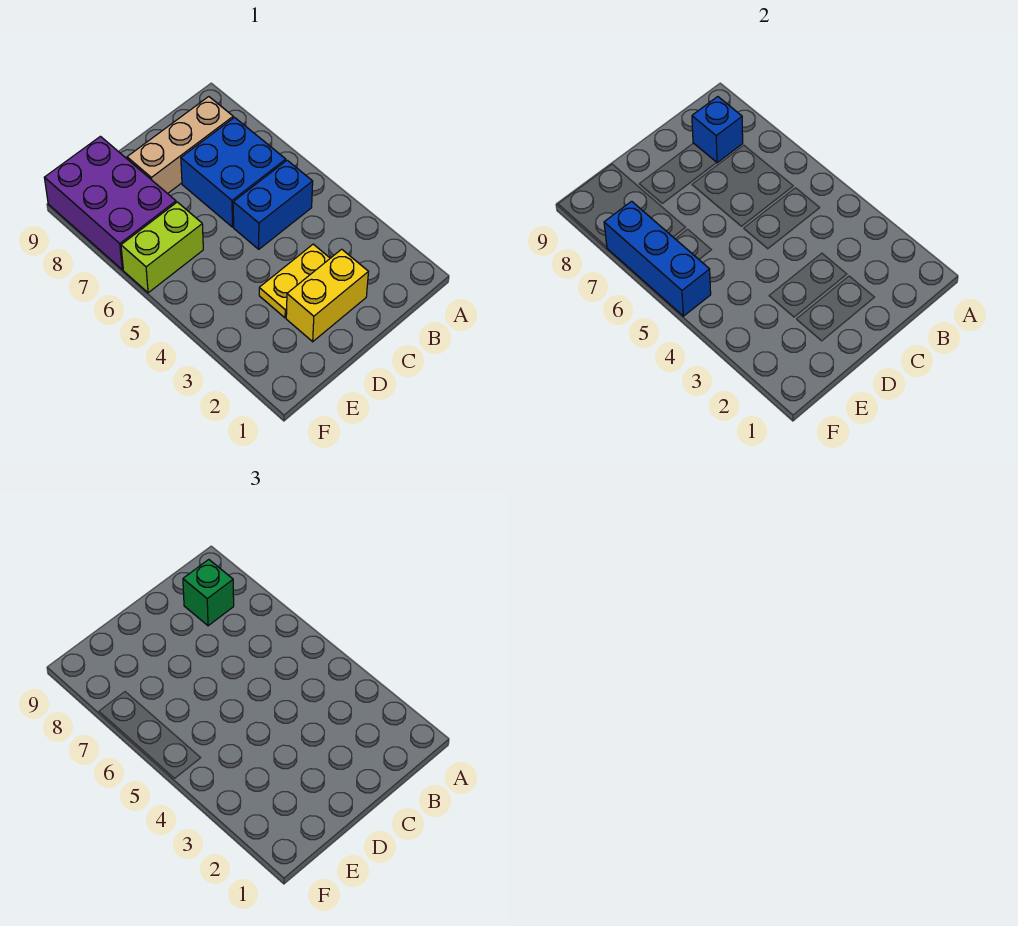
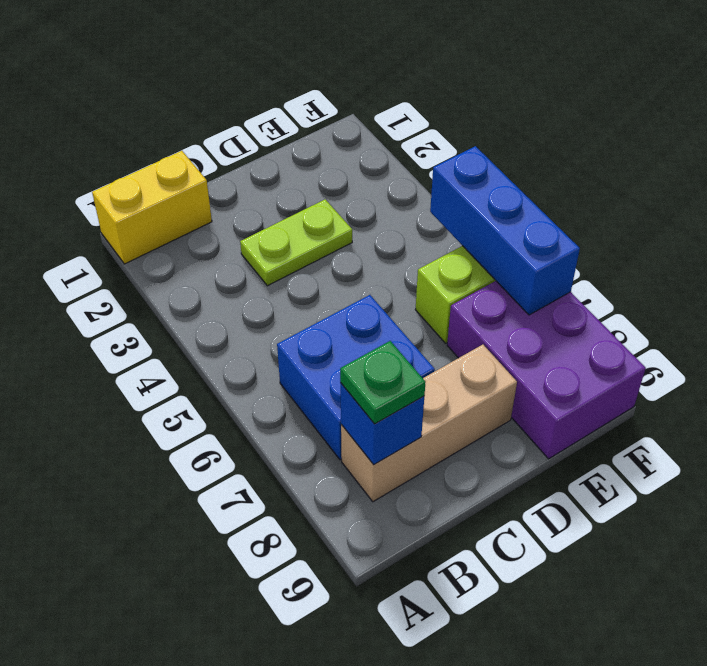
blue 1x2 brick [233,160,313,249] -> none
green 1x1 brick [183,560,234,626] -> green 1x1 plate [340,341,425,424]
yellow 1x2 brick [286,249,368,342] -> yellow 1x2 brick moved to [92,151,212,264]
yellow 1x2 plate [259,244,330,318] -> lime 1x2 plate [240,199,352,286]

